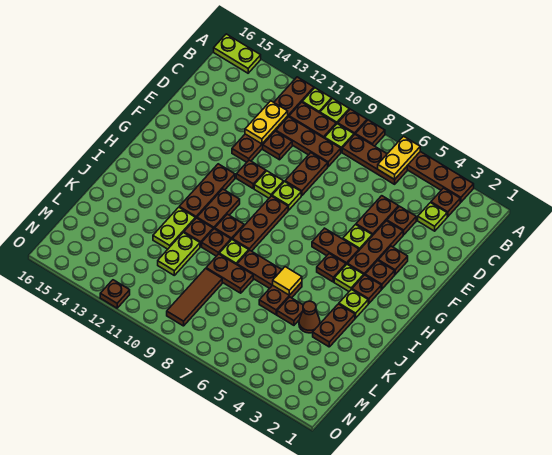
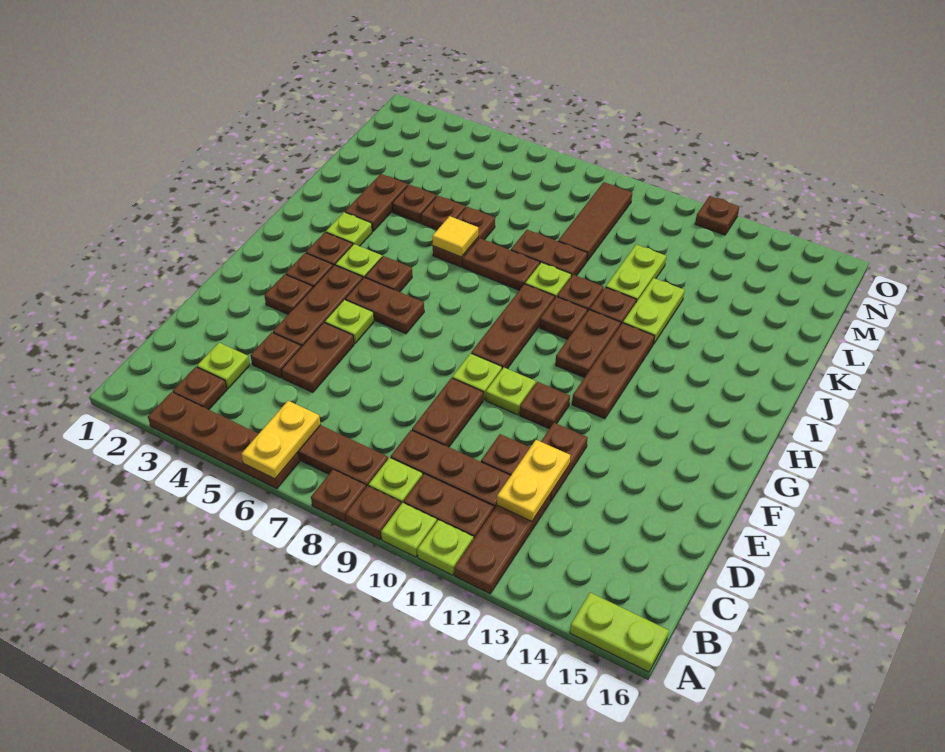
brown 1x1 cone [299,301,320,333] -> brown 1x1 plate [392,185,436,223]

